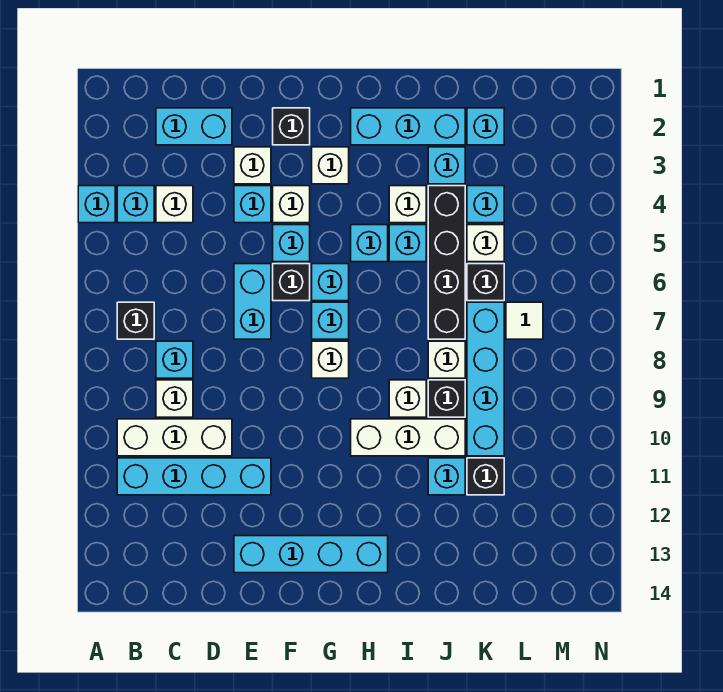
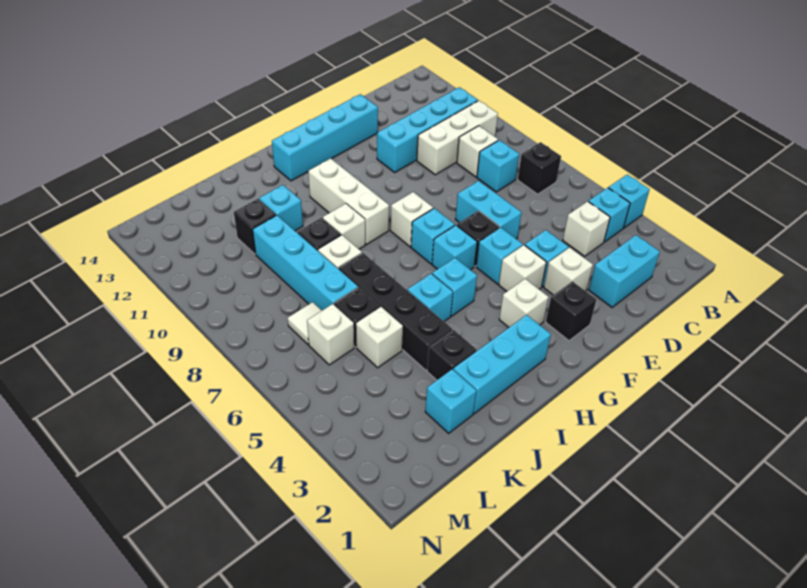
white 1x3 brick [351,419,465,456] -> white 1x3 brick turned to [308,158,389,244]
white 1x1 brick [389,186,426,223] -> white 1x1 brick moved to [307,304,354,365]
cyan 1x1 brick [428,147,465,184] -> black 1x1 brick [427,330,477,380]
cyan 1x1 brick [467,186,504,223] -> none

